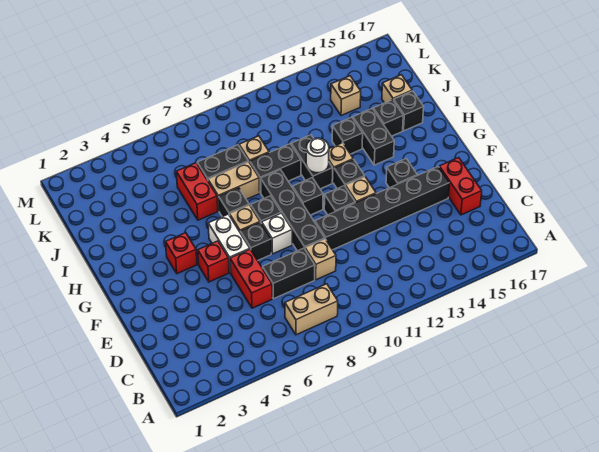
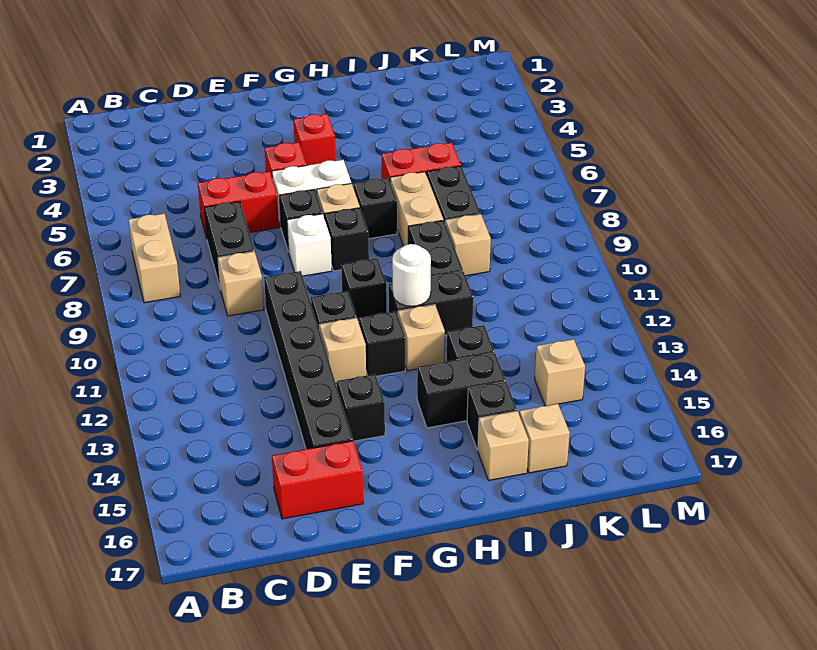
black 1x4 brick [261,170,325,251] -> none
black 1x1 brick [394,91,424,131] -> tan 1x1 brick [478,411,529,480]

